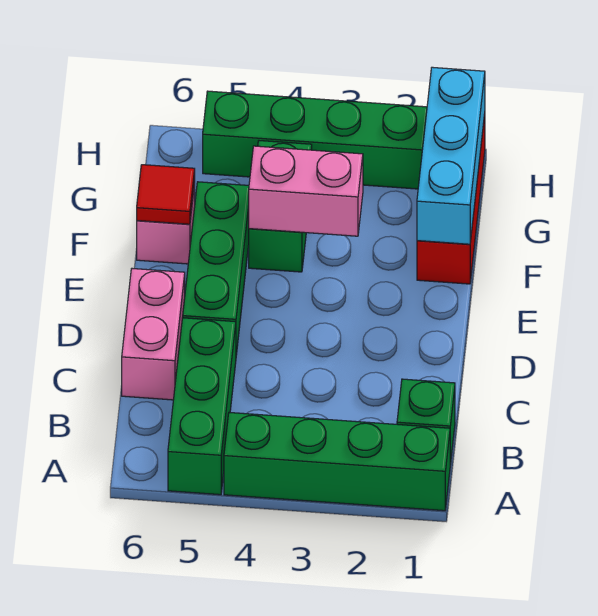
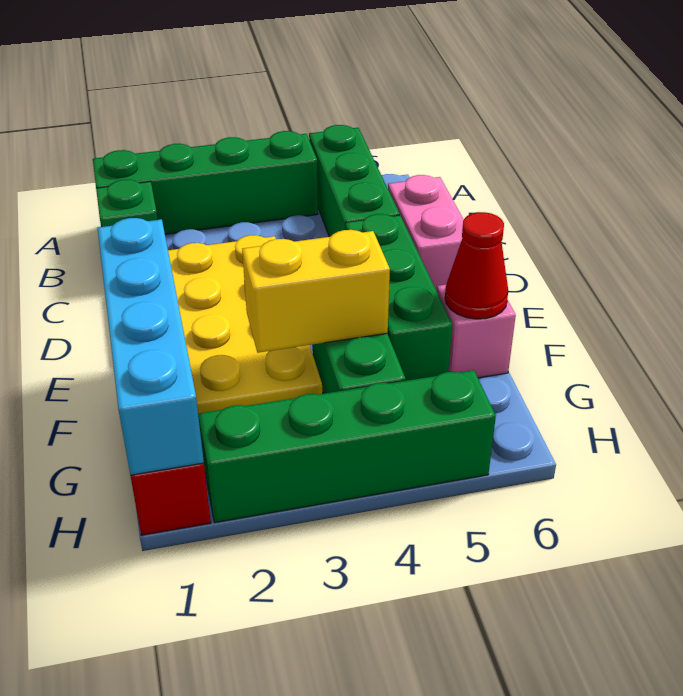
none -> yellow 2x4 plate [168,235,322,413]
cyan 1x3 brick [417,67,485,244] -> cyan 1x4 brick [98,218,204,475]
pink 1x2 brick [249,146,363,236] -> yellow 1x2 brick [242,230,390,353]
red 1x1 tile [137,165,195,224] -> red 1x1 cone [445,212,508,319]

